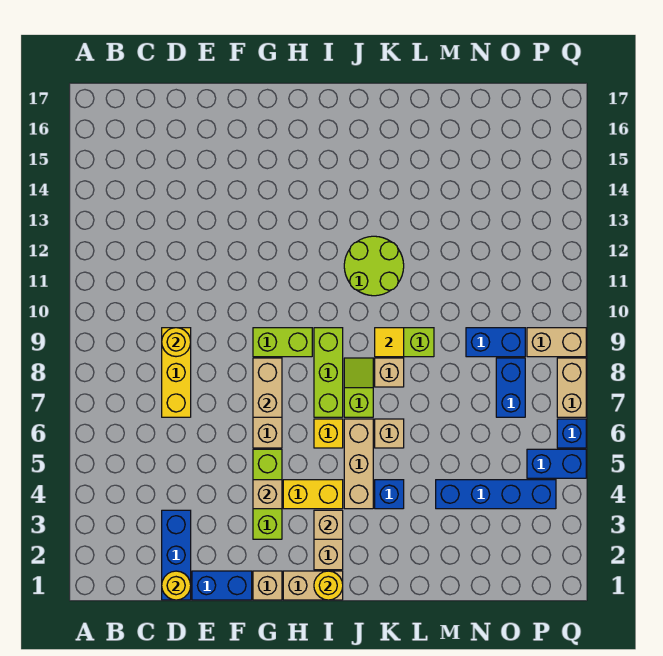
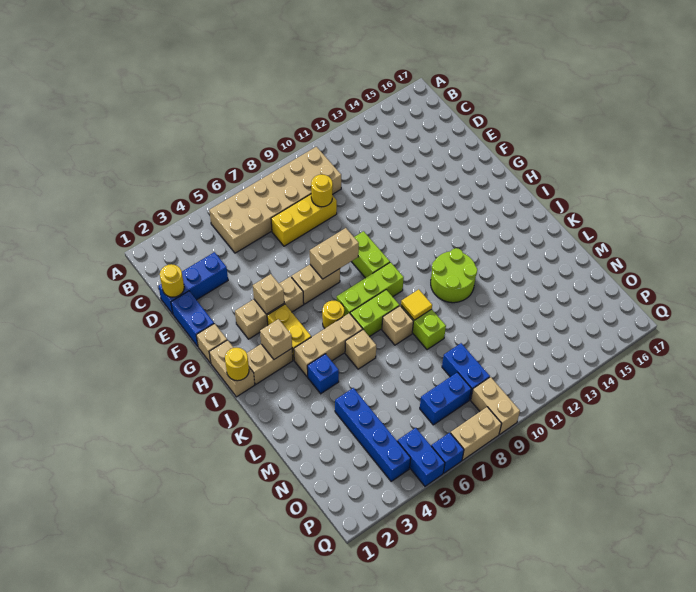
none -> tan 2x6 brick [209,147,341,253]
lime 1x3 brick [253,449,282,539] -> tan 1x3 brick [235,277,304,339]
yellow 1x1 brick [314,419,343,448] -> yellow 1x1 round brick [322,301,344,329]
lime 1x2 slope [344,358,373,417] -> lime 1x2 brick [350,290,399,337]

